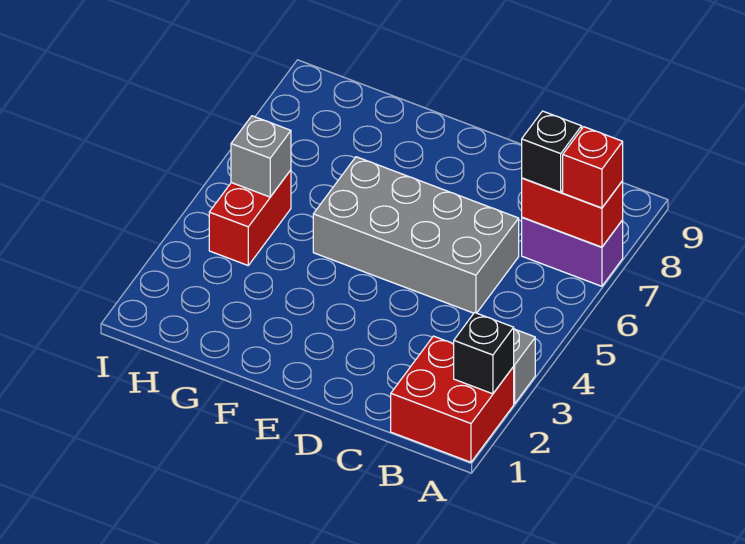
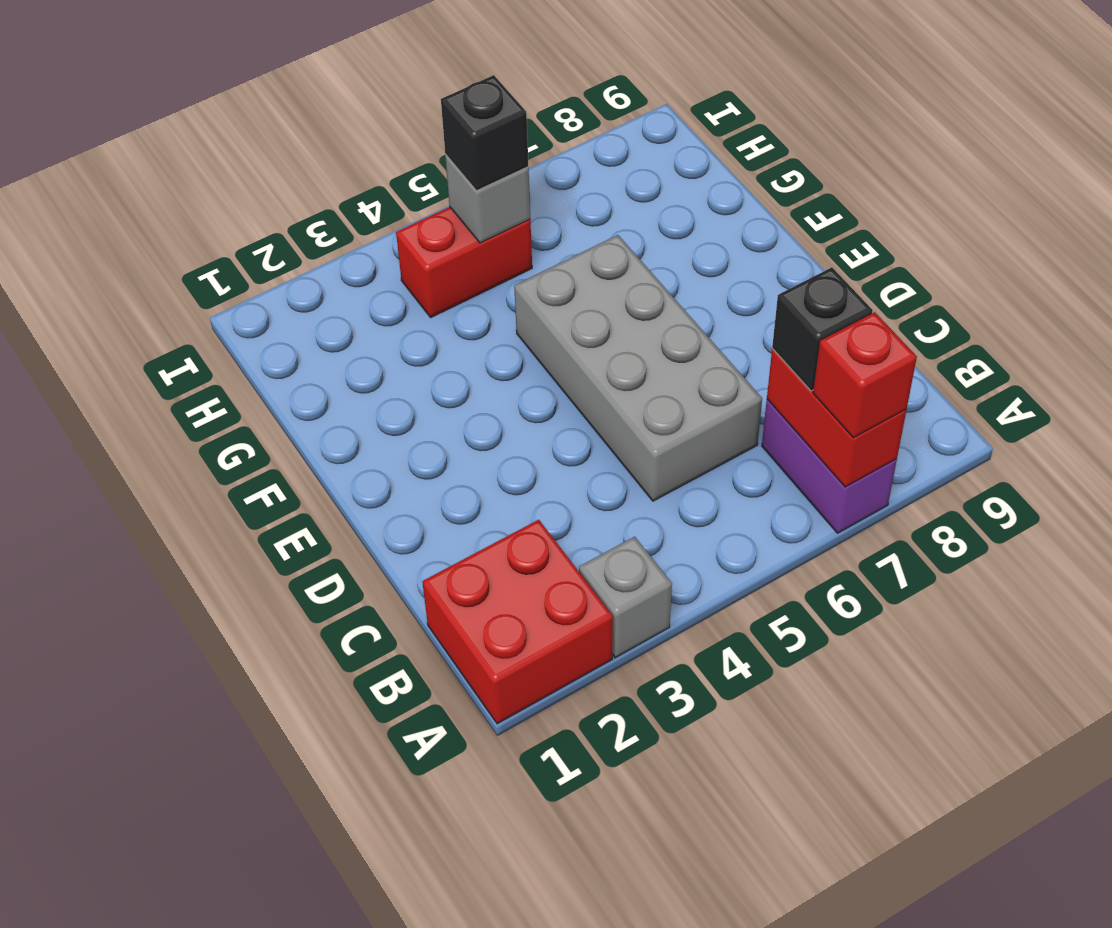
black 1x1 brick [454,313,514,394] -> black 1x1 brick moved to [441,75,528,191]

